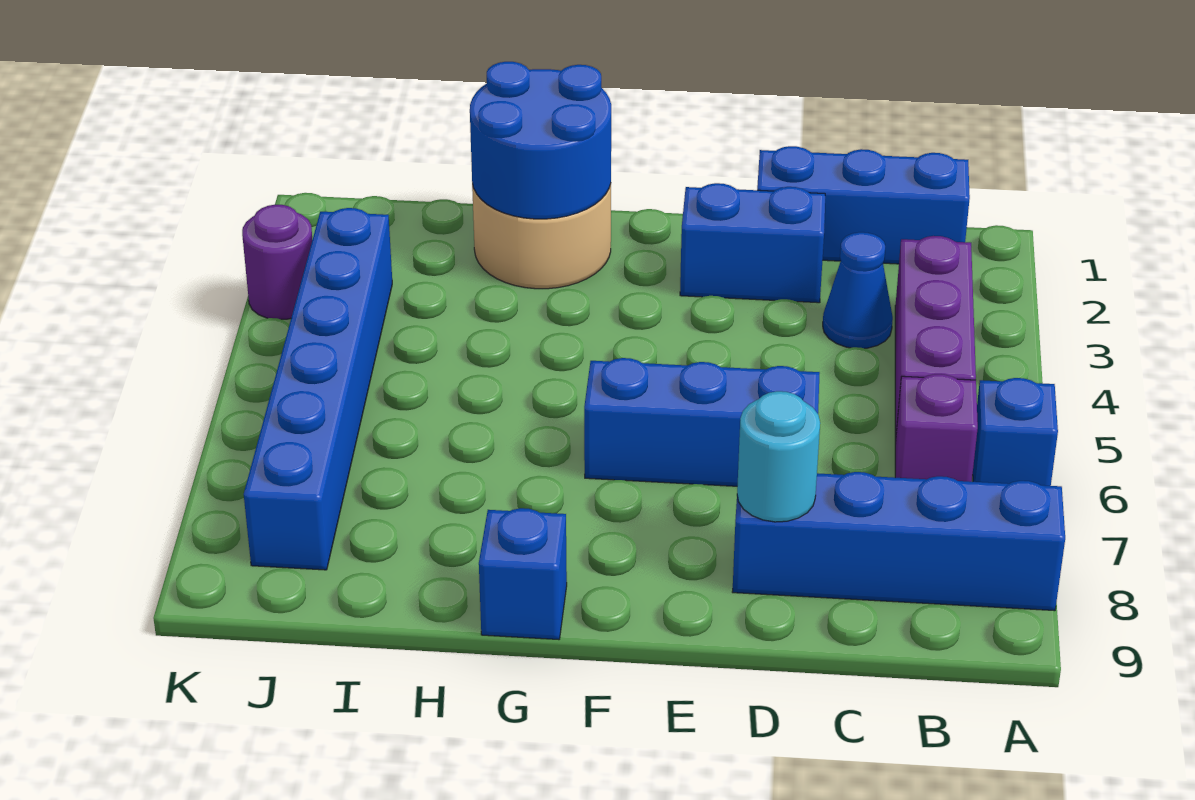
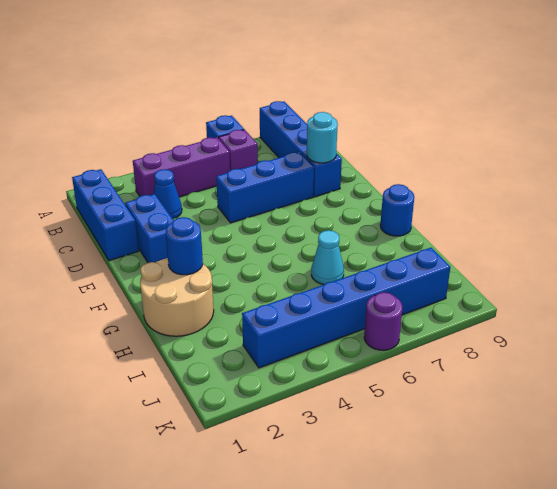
blue 1x3 brick [584,358,820,486] -> blue 1x3 brick turned to [216,152,314,223]
blue 2x2 round brick [470,62,611,219] -> blue 1x1 round brick [166,217,203,275]
blue 1x1 brick [479,508,567,640] -> blue 1x1 round brick [380,184,414,236]
none -> cyan 1x1 cone [311,230,344,285]
purple 1x1 round brick [242,205,312,319] -> purple 1x1 round brick moved to [364,292,403,350]

